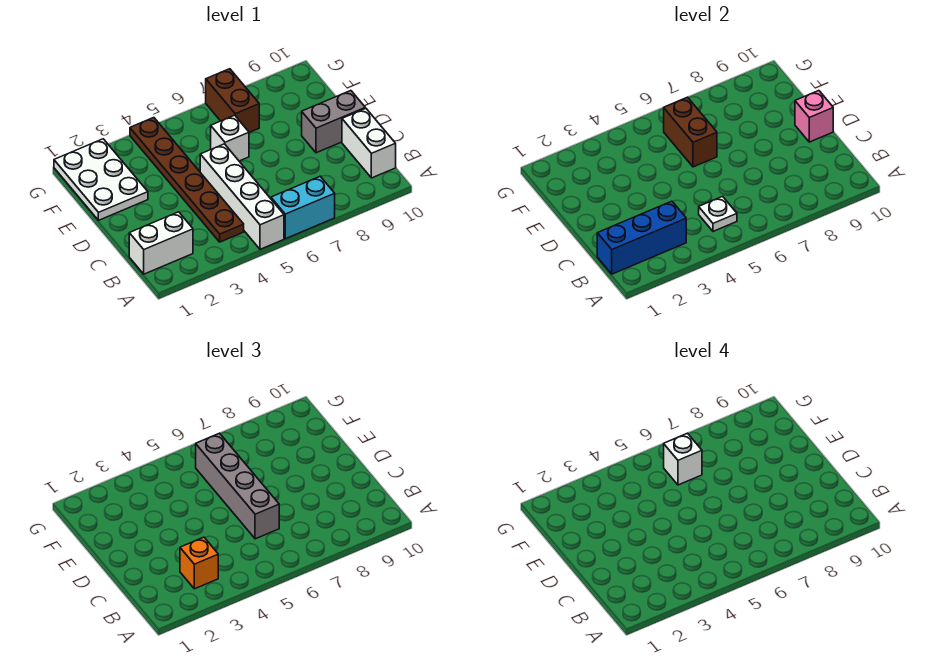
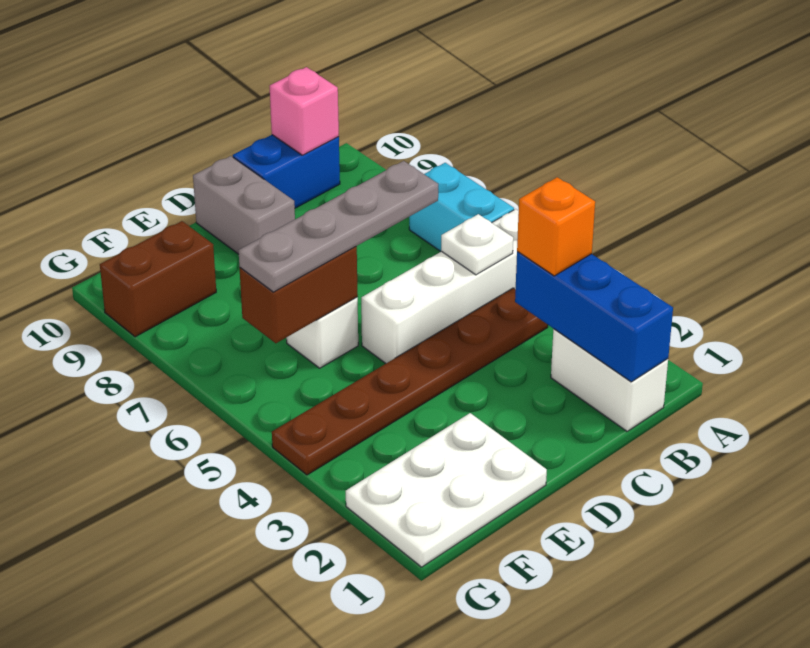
white 1x2 brick [342,108,396,178] -> blue 1x2 brick [233,135,340,208]
grey 1x4 brick [196,433,279,539] -> grey 1x4 plate [238,161,438,292]
pink 1x1 brick [795,91,833,142] -> pink 1x1 brick moved to [270,67,339,155]
white 1x1 brick [664,433,702,485] -> none
brown 1x2 brick [206,69,259,132] -> brown 1x2 brick moved to [100,221,216,337]

